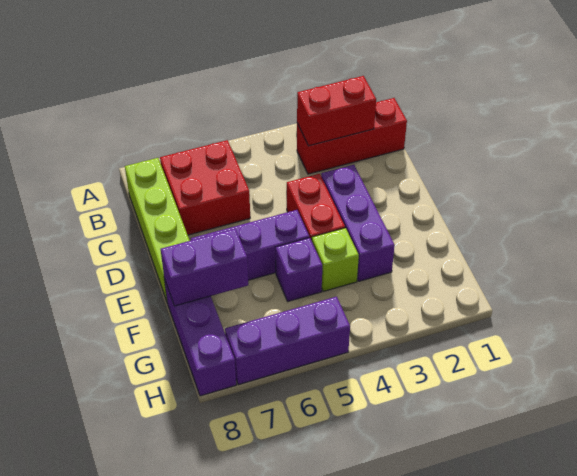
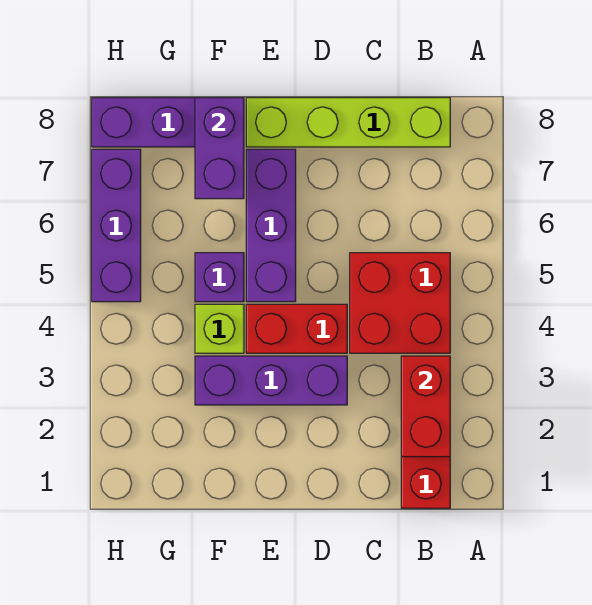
red 2x2 brick [160,140,250,235] -> red 2x2 brick moved to [350,253,450,353]

